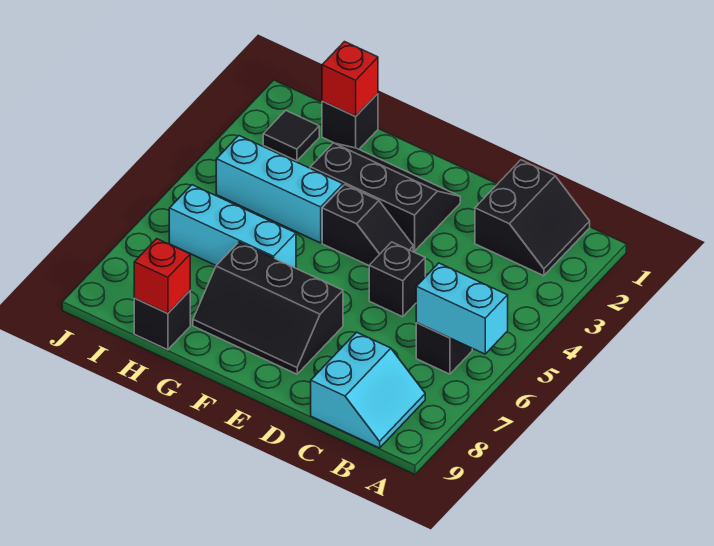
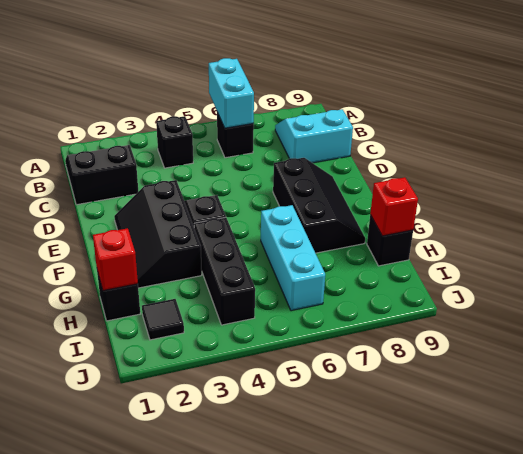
black 1x1 brick [369,242,425,317] -> black 1x1 brick moved to [156,116,193,168]
cyan 1x3 brick [216,136,343,243] -> black 1x3 brick [194,217,255,325]

